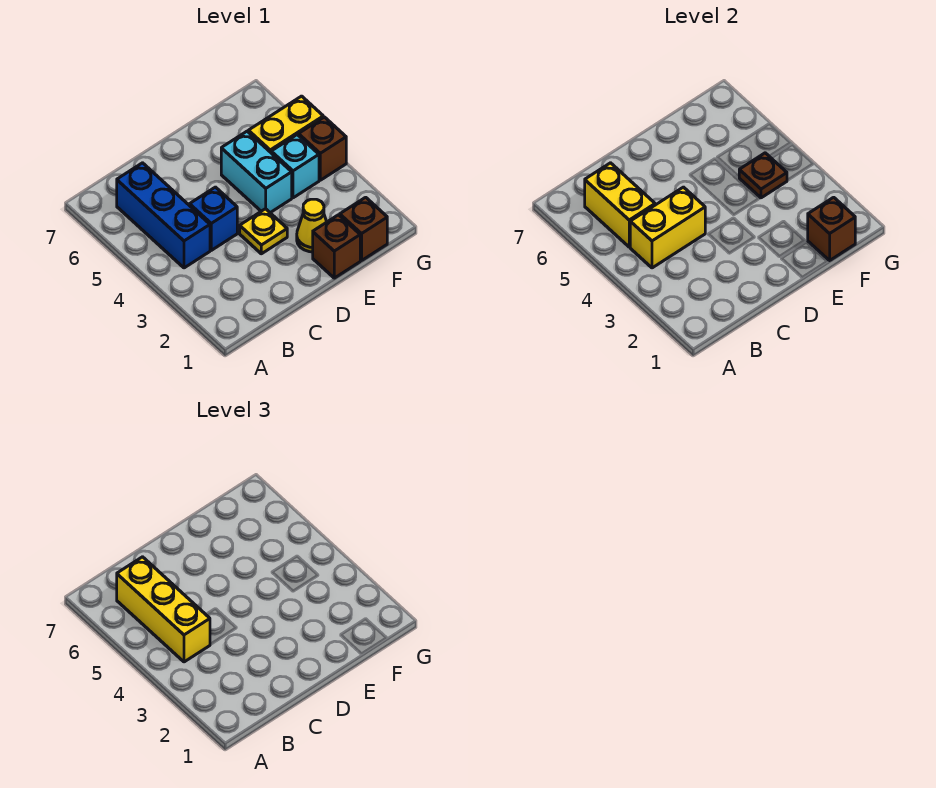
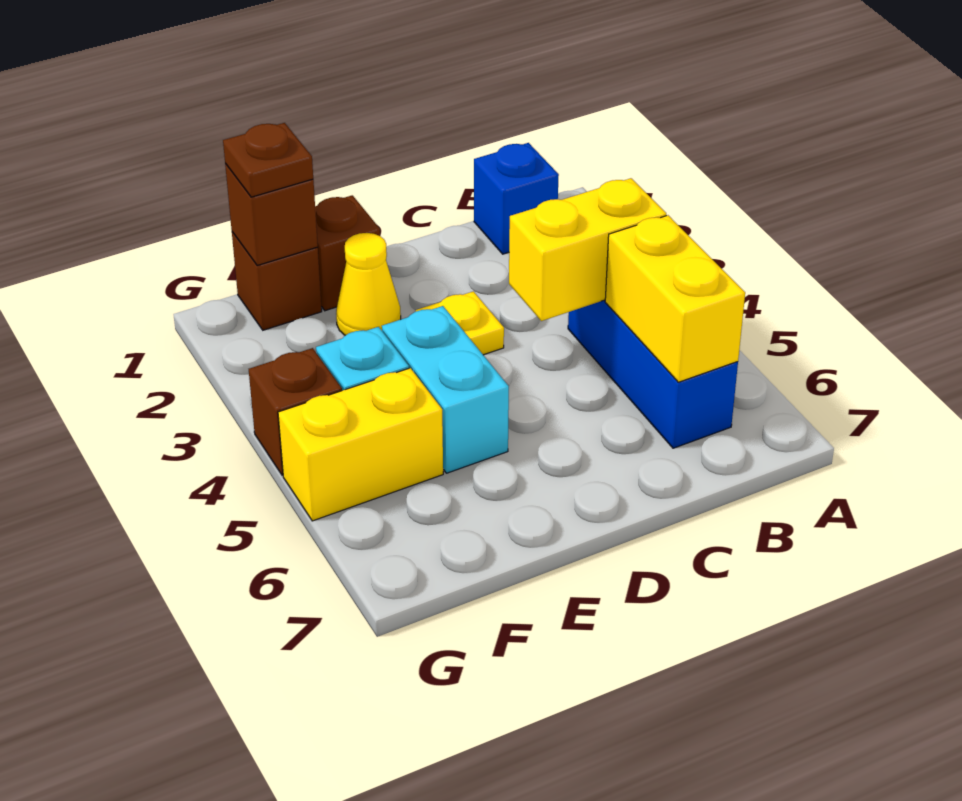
yellow 1x3 brick [117,557,210,662] -> none
blue 1x1 brick [190,187,237,250] -> blue 1x1 brick moved to [474,143,559,254]
brown 1x1 plate [739,153,787,198] -> brown 1x1 plate moved to [223,123,313,197]

